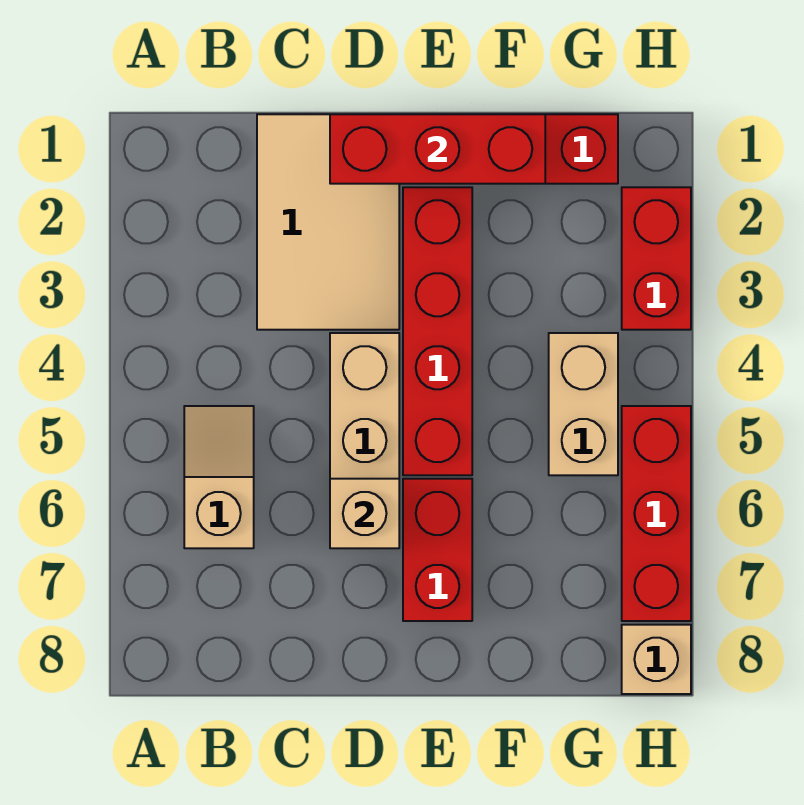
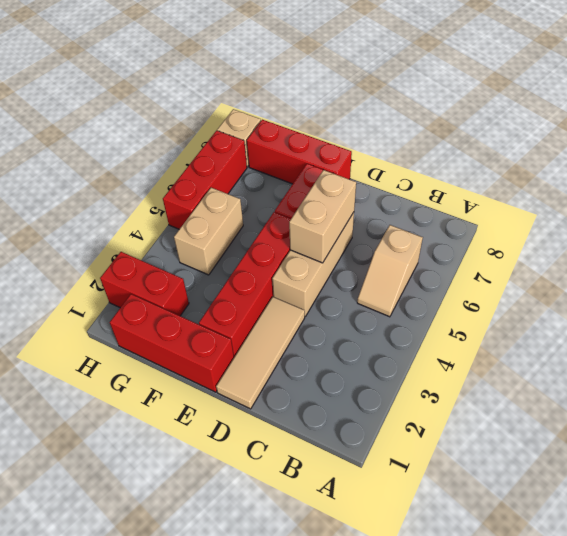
tan 2x3 tile [257,114,399,330] -> tan 1x3 tile [216,297,305,409]
red 1x3 brick [330,114,545,184] -> red 1x3 brick moved to [247,120,352,184]
tan 1x1 brick [330,479,399,548] -> tan 1x2 brick [289,170,356,263]
red 1x2 brick [622,187,691,330] -> red 1x2 brick turned to [100,252,189,316]

